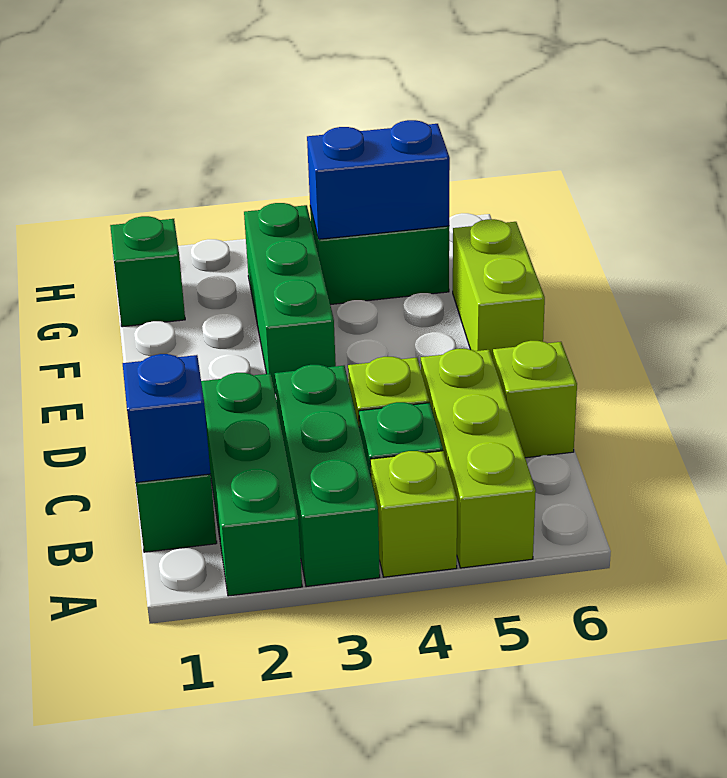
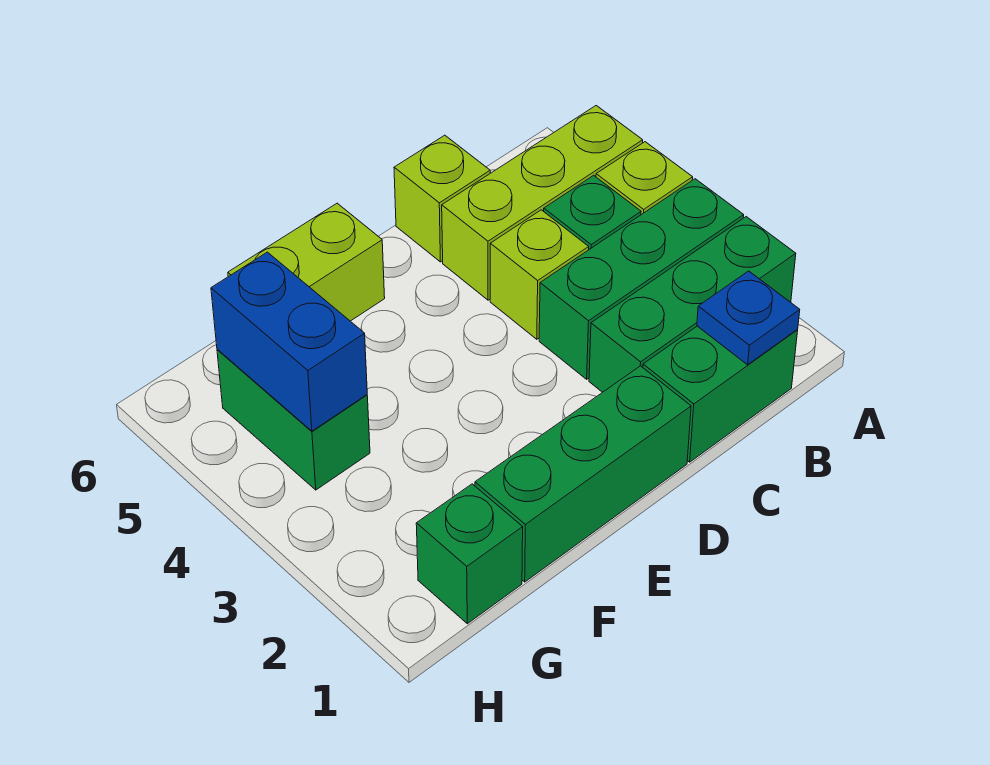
blue 1x1 brick [123,354,210,483] -> blue 1x1 plate [697,271,800,365]
green 1x3 brick [244,203,336,394] -> green 1x3 brick moved to [475,366,691,582]

